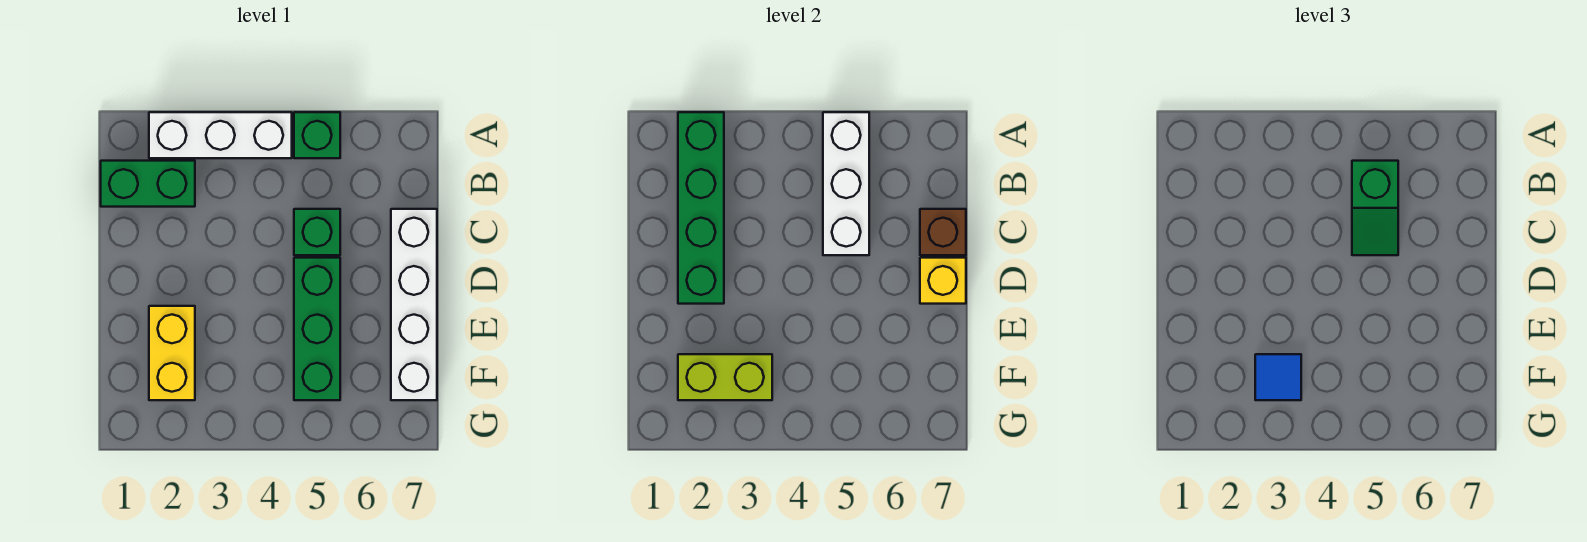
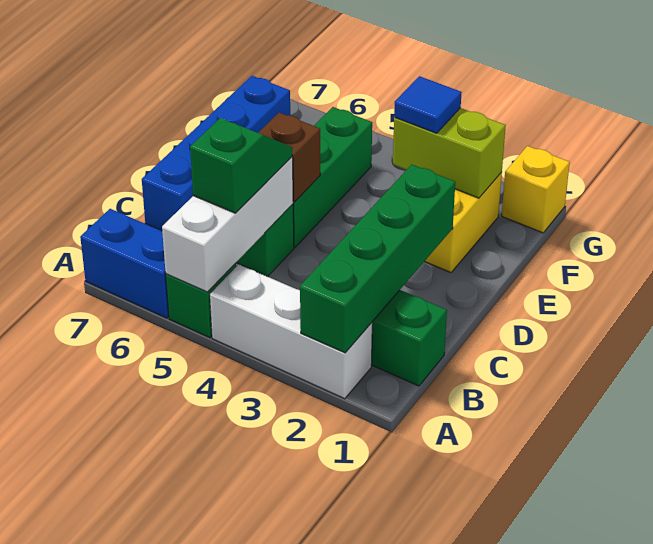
none -> blue 1x2 brick [80,209,169,318]
white 1x4 brick [391,209,437,400] -> blue 1x4 brick [142,76,290,231]
brown 1x1 brick [920,209,966,255] -> brown 1x1 brick moved to [258,113,320,202]
yellow 1x1 brick [920,258,966,304] -> yellow 1x1 brick moved to [502,146,570,233]

